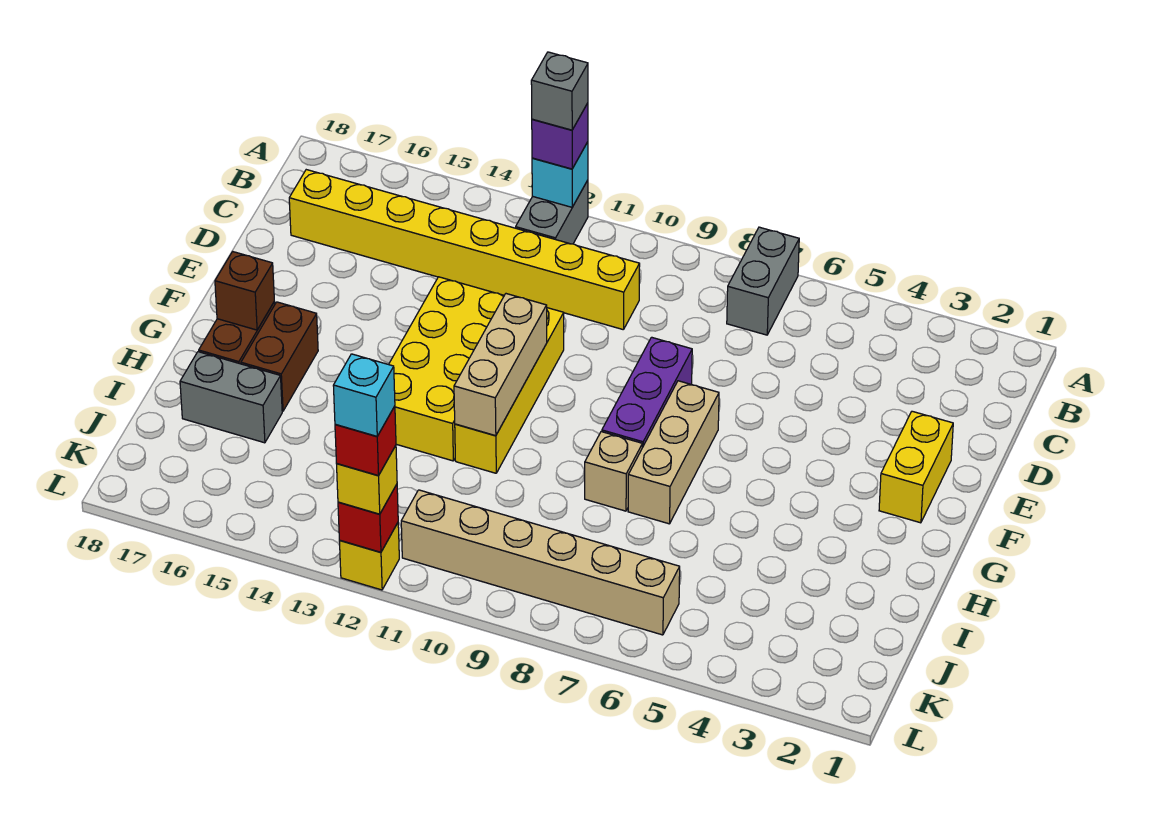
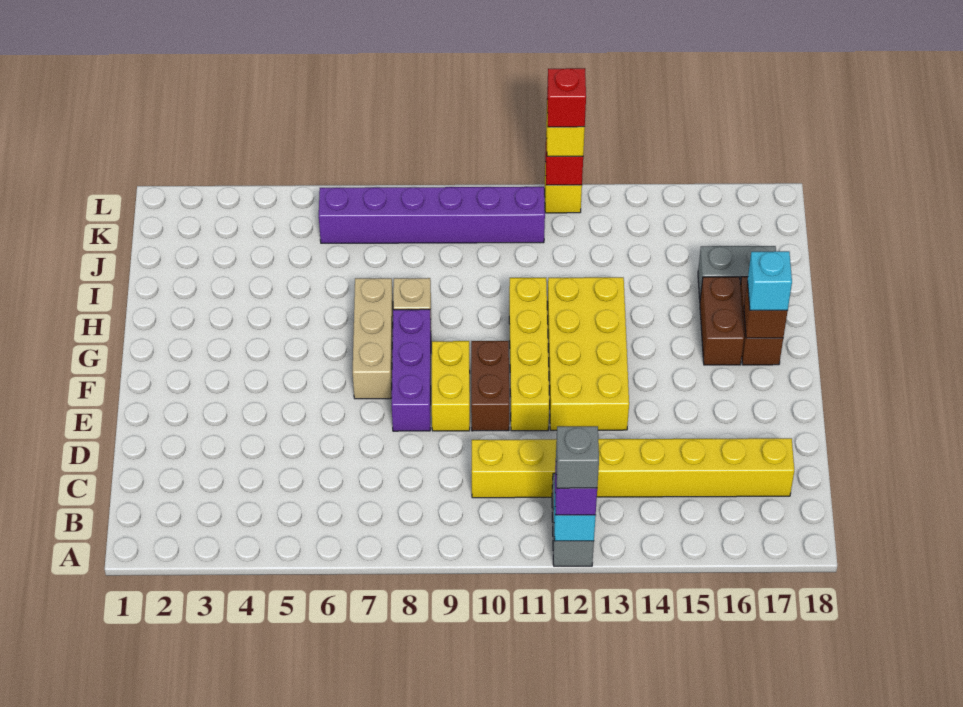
grey 1x2 brick [727,227,799,335] -> none
yellow 1x2 brick [879,411,953,523] -> yellow 1x2 brick moved to [432,341,470,431]
none -> brown 1x2 brick [471,341,509,431]
tan 1x3 brick [454,294,547,436] -> none
tan 1x6 brick [401,490,680,635] -> purple 1x6 brick [319,187,545,243]
cyan 1x1 brick [333,354,395,436] -> cyan 1x1 brick moved to [748,251,792,310]

